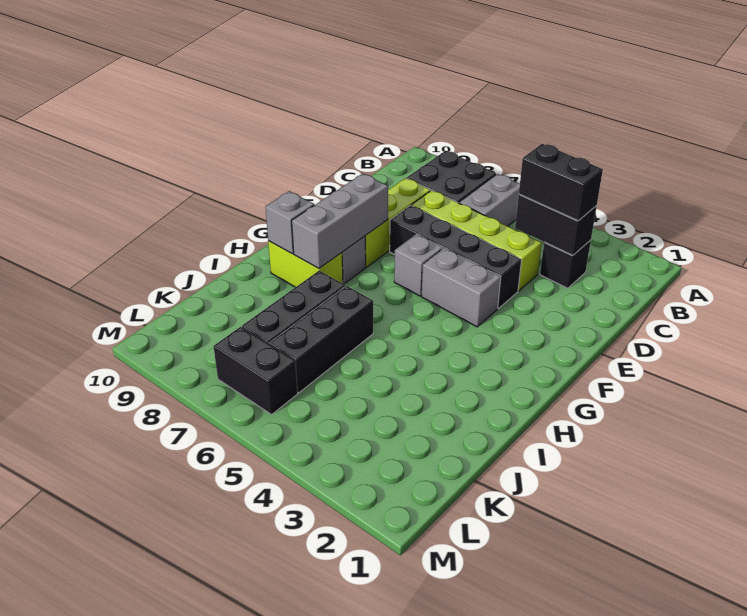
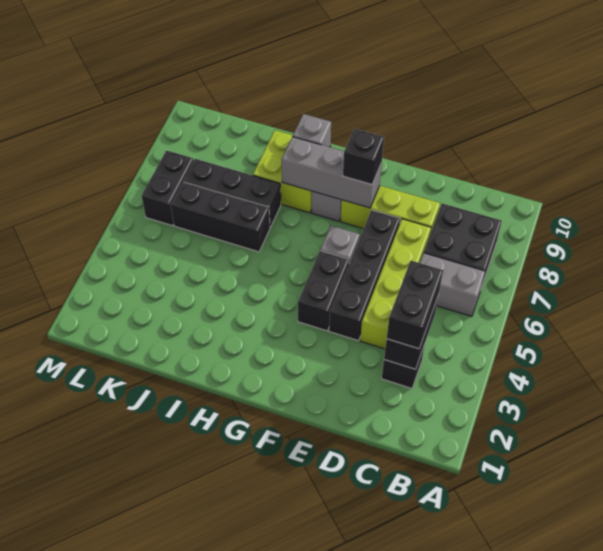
grey 1x2 brick [422,248,501,327] -> black 1x2 brick [298,251,349,331]
none -> black 1x1 brick [343,129,384,185]
lime 1x2 brick [268,241,343,287] -> lime 2x2 brick [253,130,331,213]

